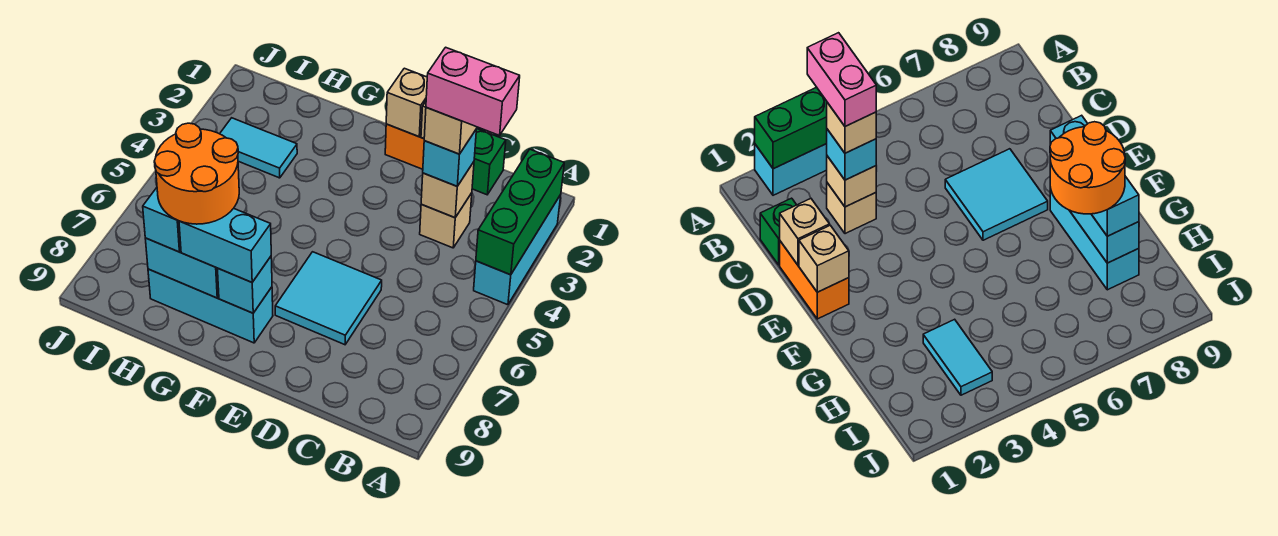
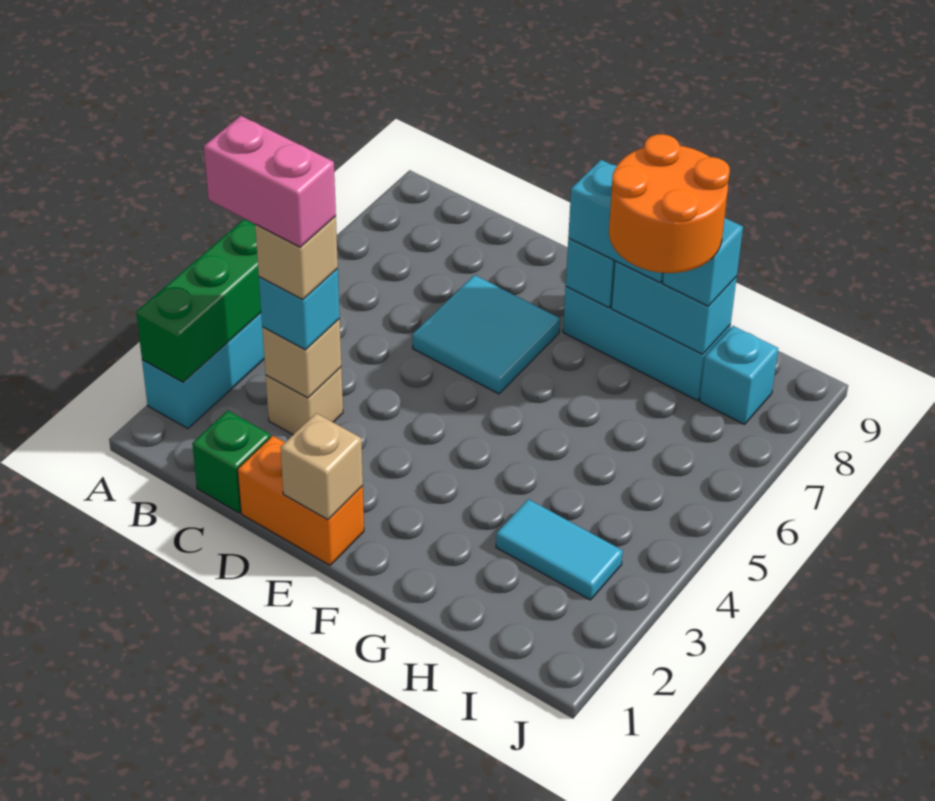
tan 1x1 brick [780,198,830,265] -> none
none -> cyan 1x1 brick [700,326,778,424]

